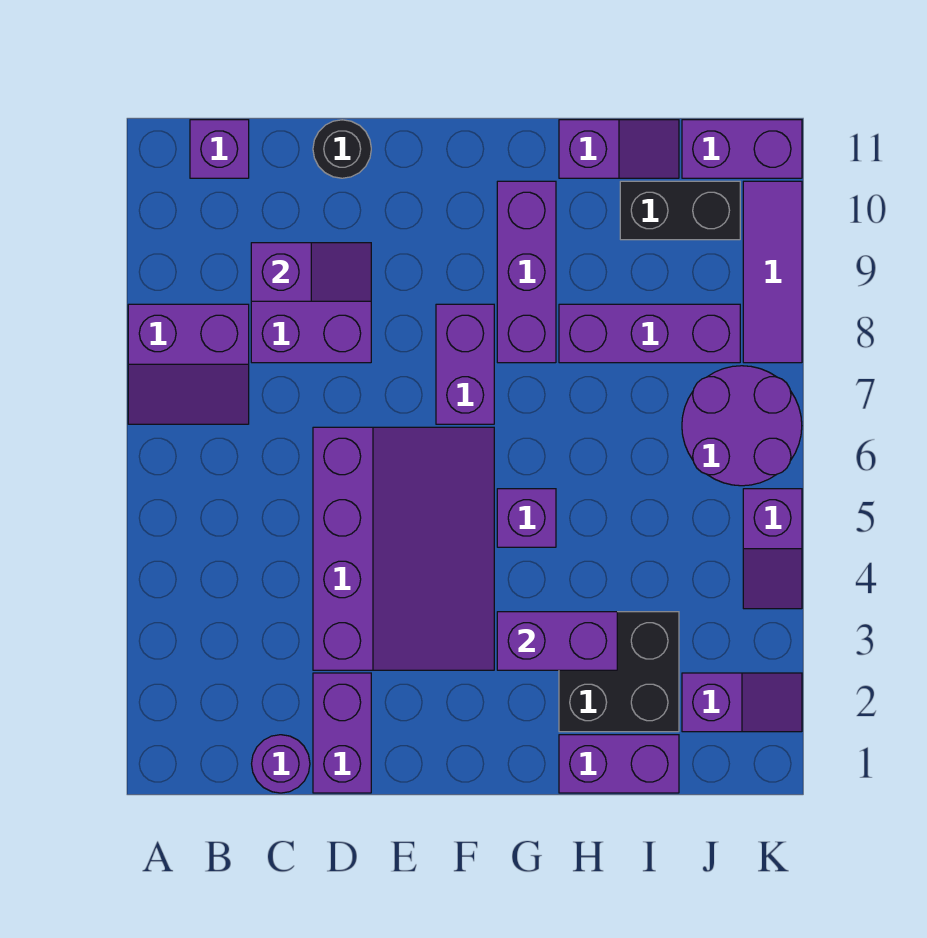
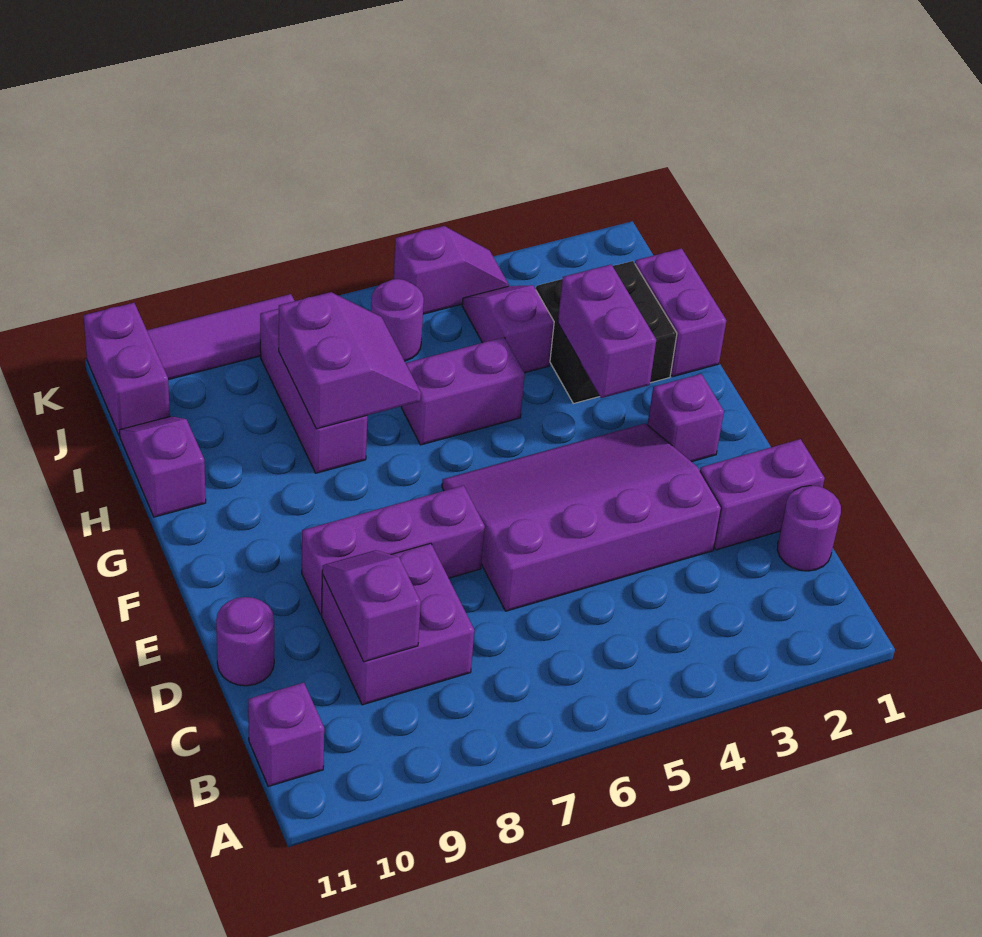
purple 2x2 slope [128,304,249,424] -> purple 2x2 slope moved to [279,292,421,429]
black 1x1 round brick [313,120,371,178] -> purple 1x1 round brick [216,597,274,686]
purple 1x2 brick [436,304,494,424] -> purple 1x2 brick moved to [401,337,525,445]
purple 1x1 brick [497,489,556,547] -> purple 1x1 brick moved to [648,374,724,462]
purple 1x3 brick [497,181,556,363] -> purple 1x3 brick moved to [302,485,485,615]
black 1x2 brick [620,181,740,240] -> none
purple 1x2 slope [682,673,802,732] -> purple 1x2 slope moved to [462,285,554,373]
purple 2x2 round brick [682,366,802,486] -> purple 1x1 round brick [371,279,424,361]

